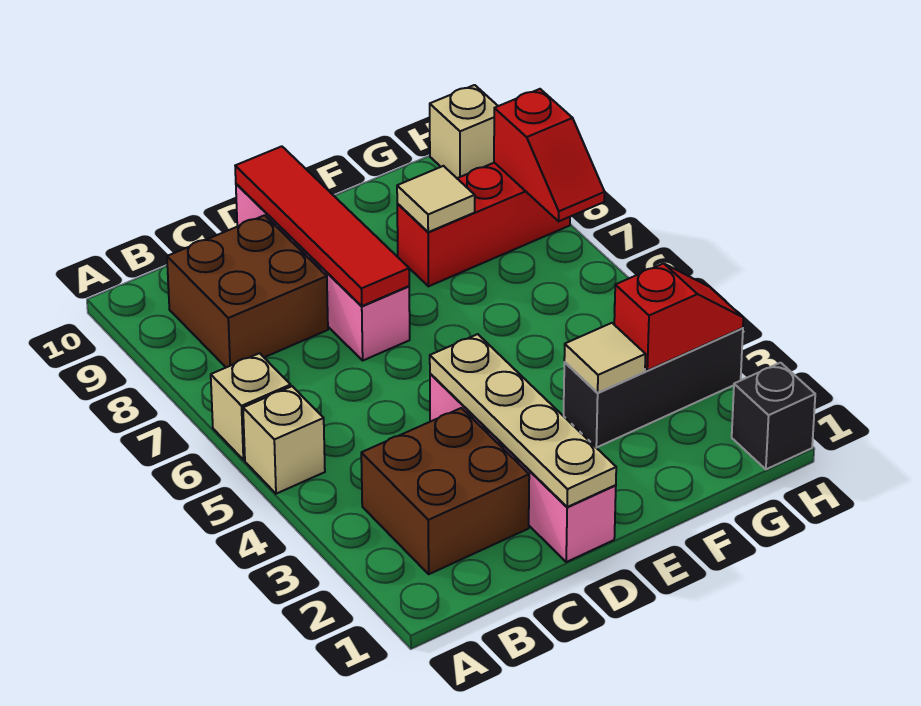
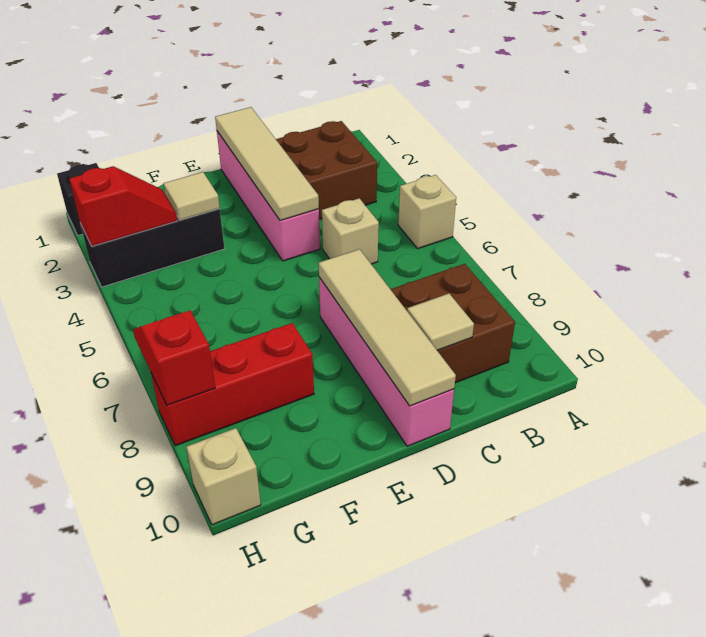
tan 1x1 brick [211,353,291,460] -> tan 1x1 brick moved to [322,198,379,264]
tan 1x4 plate [430,334,616,507] -> tan 1x4 tile [215,107,319,221]
red 1x4 tile [235,146,409,306] -> tan 1x4 tile [319,249,456,406]
tan 1x1 tile [397,166,475,232] -> tan 1x1 tile moved to [407,293,474,350]
red 1x2 slope [614,263,743,370] -> red 1x2 slope turned to [69,166,177,246]

